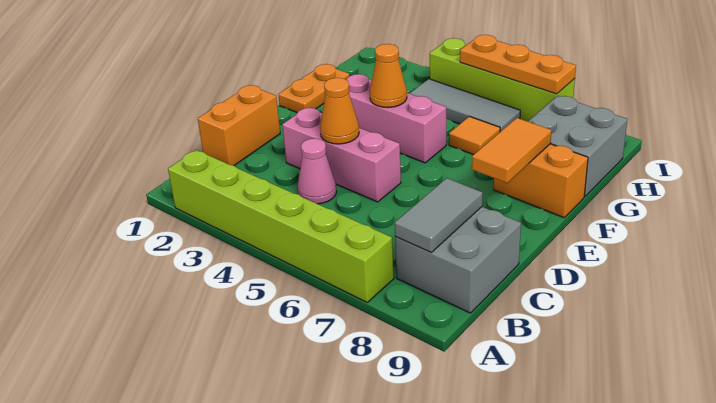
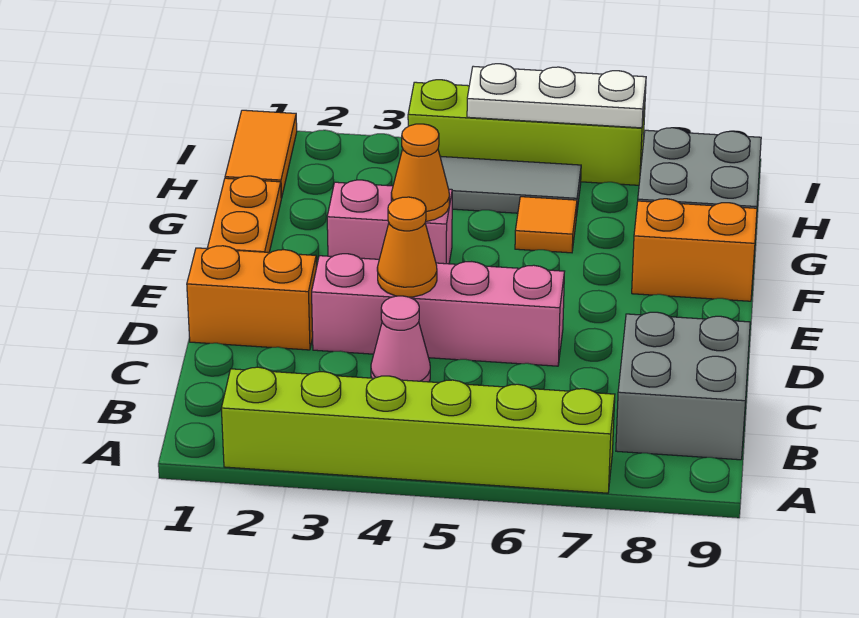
grey 1x2 tile [395,178,482,252] -> none
orange 1x2 brick [198,85,280,166] -> orange 1x2 brick turned to [187,246,316,350]
pink 1x3 brick [282,108,401,202] -> pink 1x4 brick [312,254,565,366]
orange 1x2 tile [472,118,552,183] -> orange 1x2 tile moved to [225,110,297,198]
pink 1x3 brick [346,74,446,163] -> pink 1x2 brick [327,180,452,264]
orange 1x3 plate [460,35,576,94] -> white 1x3 plate [467,64,646,128]

